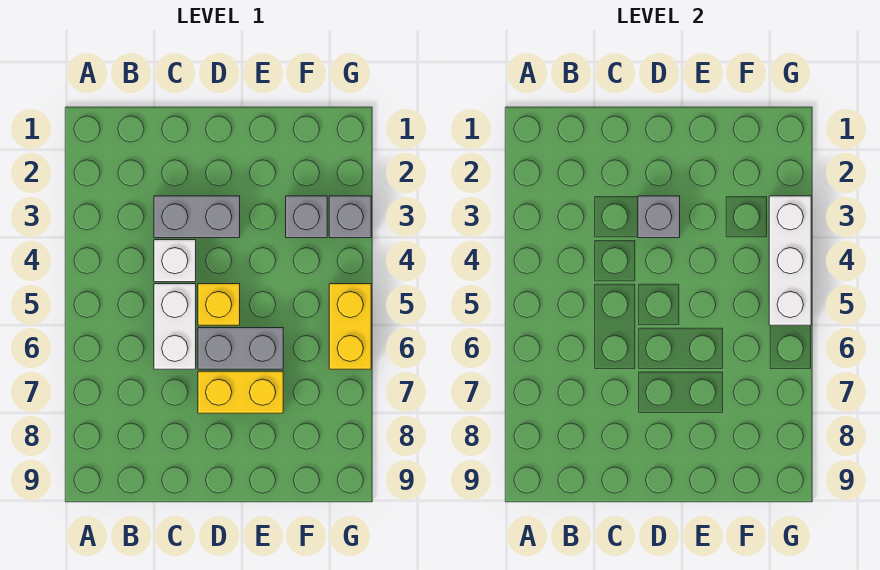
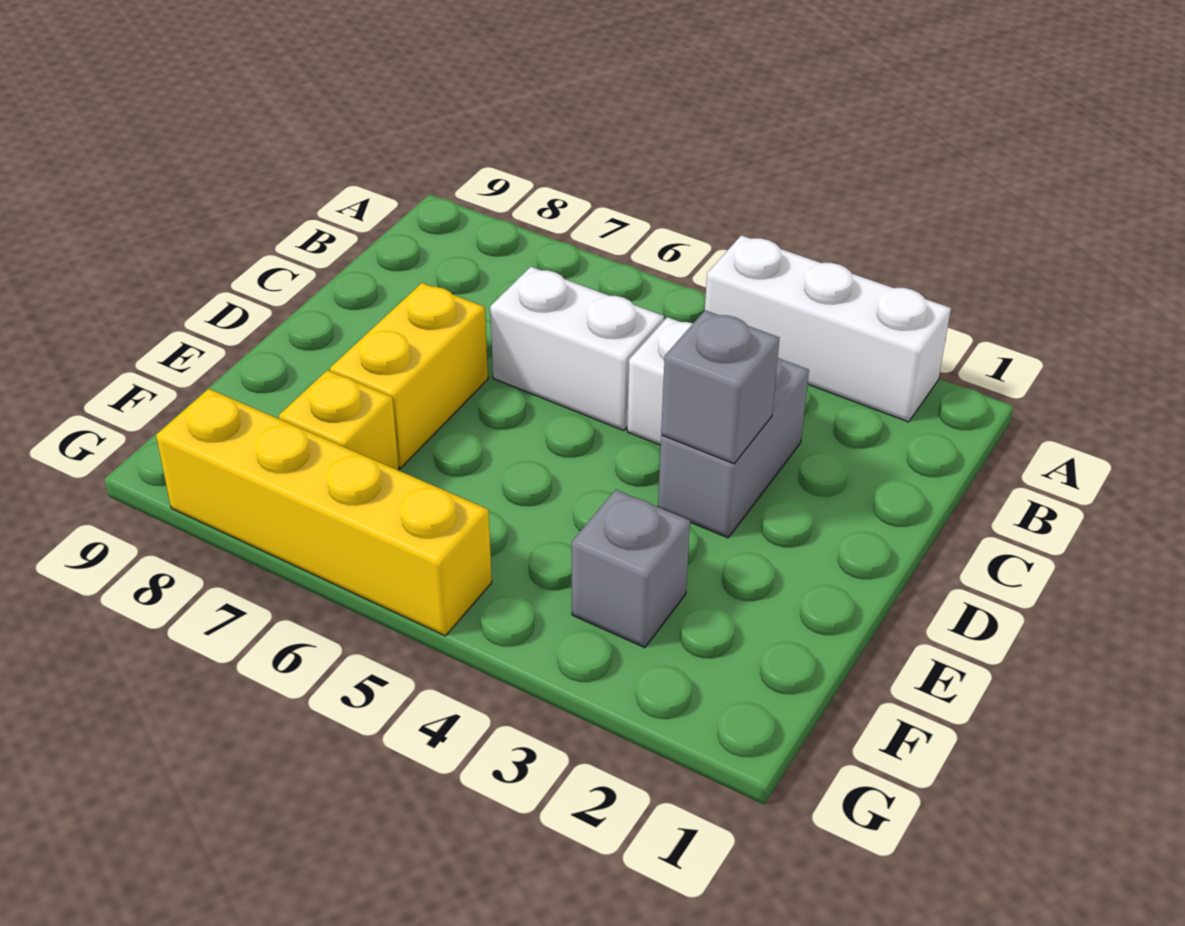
yellow 1x1 brick [198,284,240,325] -> yellow 1x1 brick moved to [279,370,399,470]
grey 1x2 brick [198,328,283,369] -> none
grey 1x1 brick [329,196,371,238] -> none
white 1x3 brick [769,196,811,325] -> white 1x3 brick moved to [705,235,951,422]
yellow 1x2 brick [329,284,371,369] -> yellow 1x4 brick [156,389,492,636]

